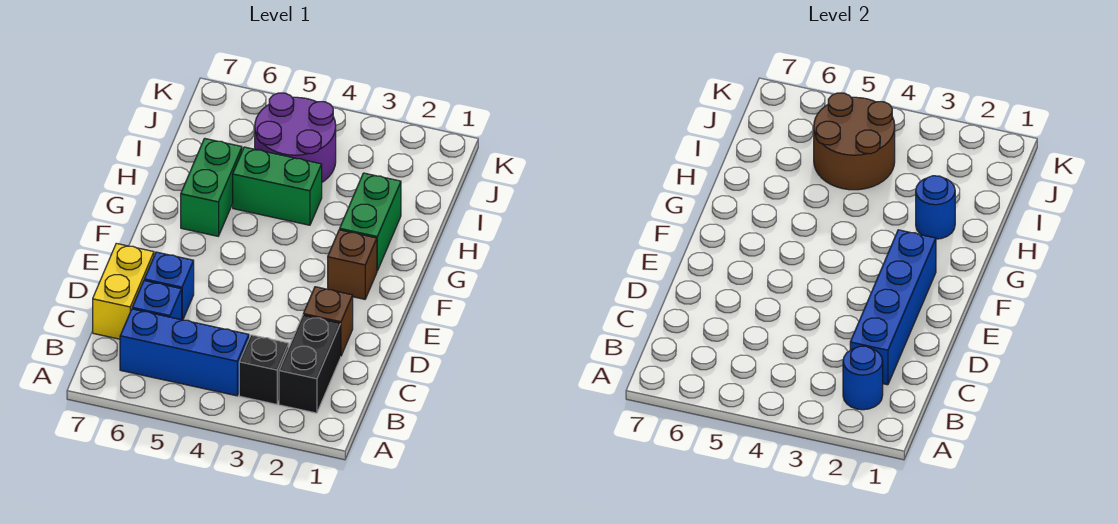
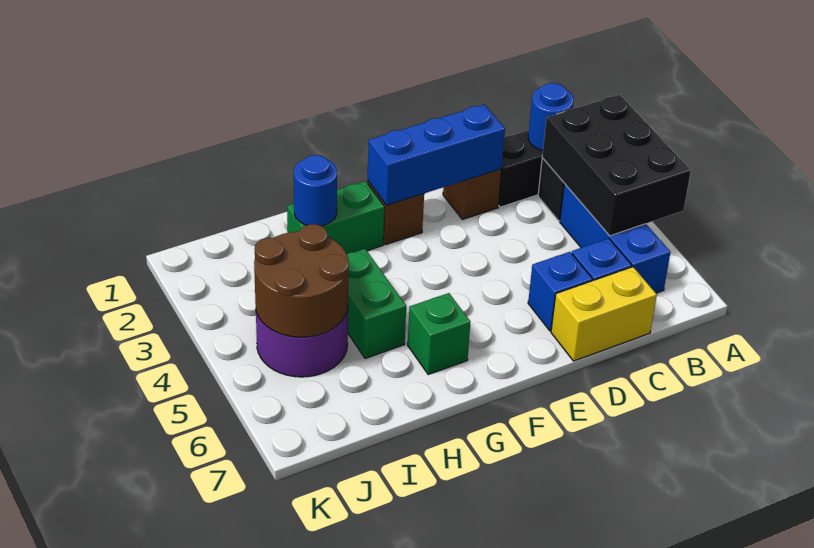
none -> black 2x3 brick [542,95,691,236]
blue 1x4 brick [850,230,936,385] -> blue 1x3 brick [368,105,505,205]
green 1x2 brick [181,138,242,236] -> green 1x1 brick [408,293,470,374]

